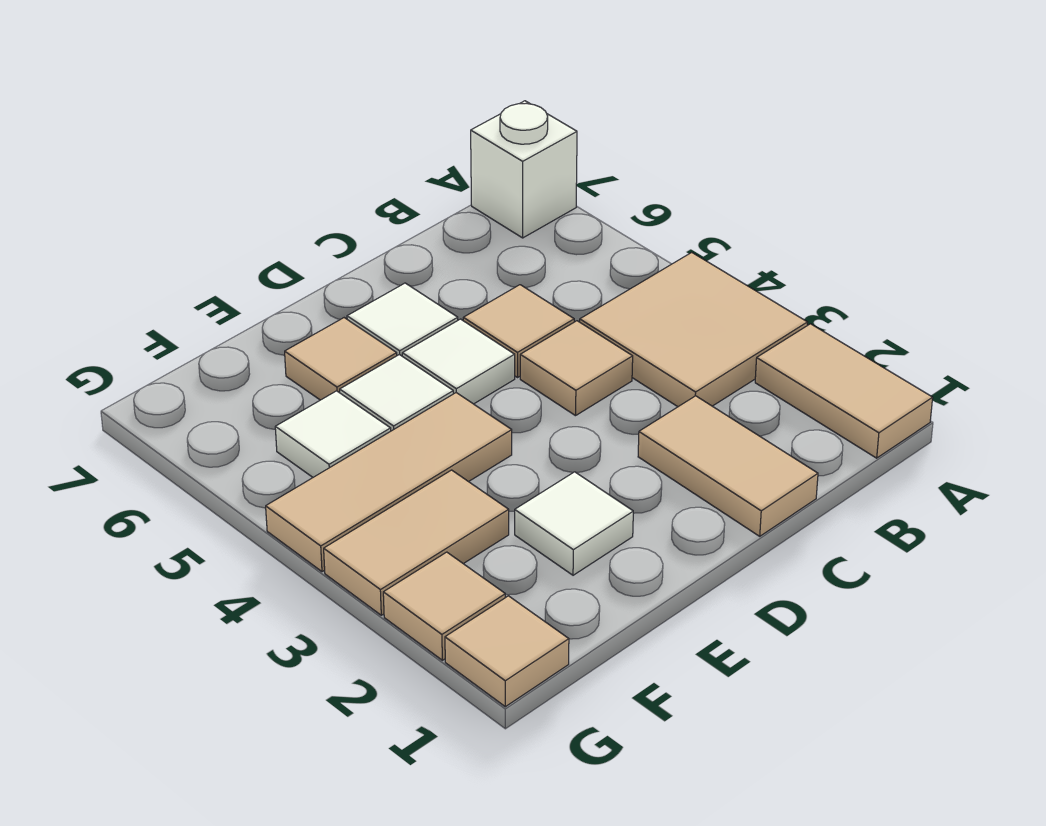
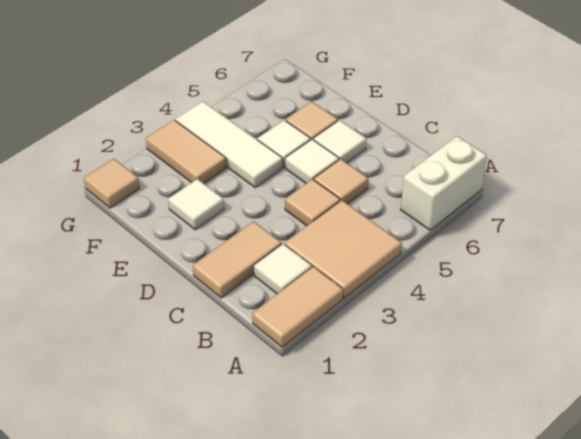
white 1x1 brick [471,101,577,238] -> white 1x2 brick [401,136,487,230]
tan 1x3 tile [266,393,512,572] -> white 1x3 tile [175,101,283,188]
white 1x1 tile [275,391,391,477] -> white 1x1 tile moved to [254,244,312,294]
tan 1x1 tile [383,552,505,660] -> none

